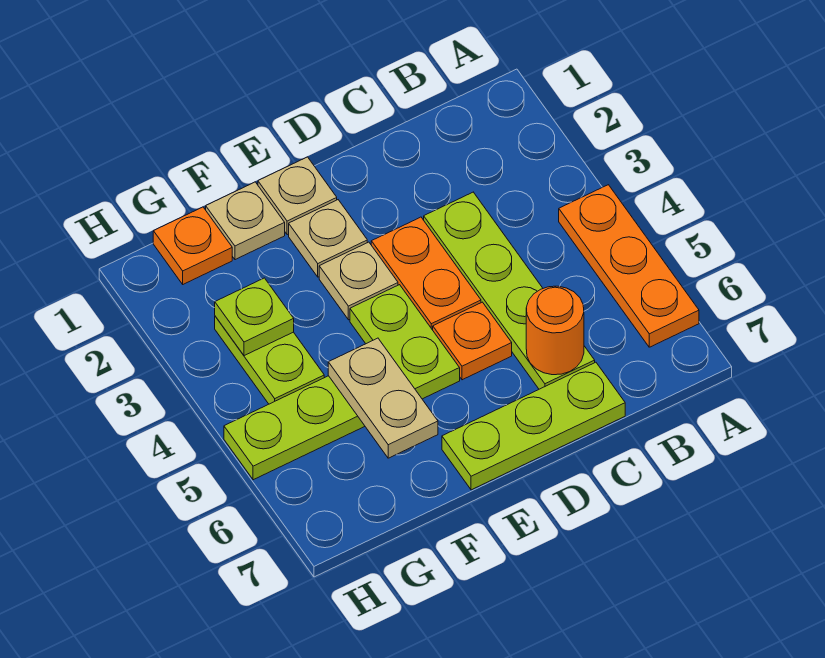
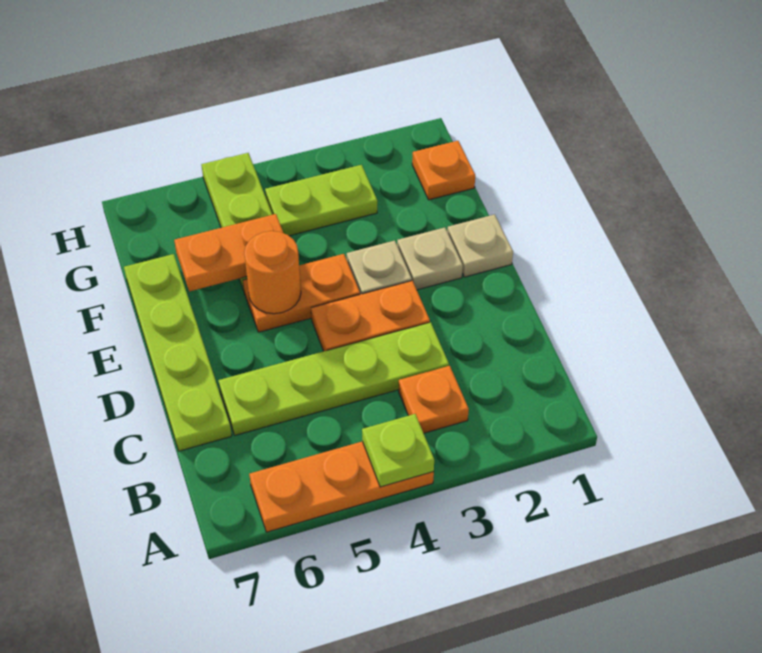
orange 1x1 round brick [526,286,584,375] -> orange 1x1 round brick moved to [244,231,301,314]
lime 1x3 plate [442,362,625,490] -> lime 1x4 plate [124,254,232,451]
orange 1x1 plate [433,302,512,380] -> orange 1x1 plate moved to [399,366,469,433]
lime 1x2 plate [350,285,460,399] -> orange 1x2 plate [243,254,360,332]
tan 1x1 plate [206,182,285,260] -> none
tan 1x2 plate [328,338,438,458] -> orange 1x2 plate [174,214,283,291]
lime 1x1 plate [215,278,294,356] -> lime 1x1 plate moved to [362,414,434,487]

